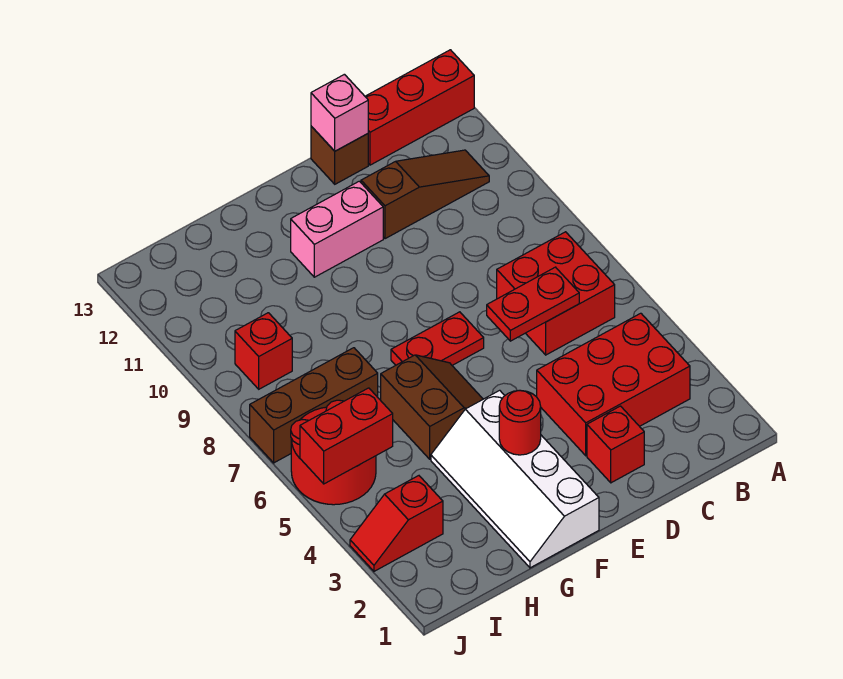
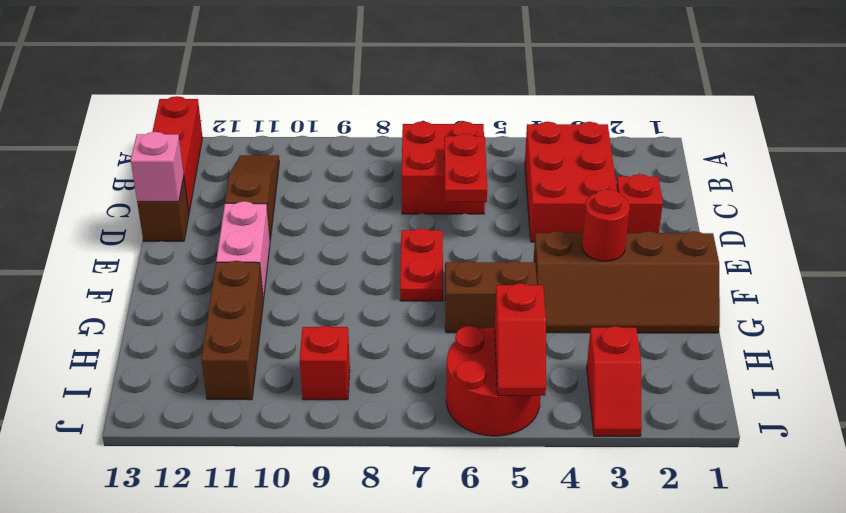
white 2x4 slope [431,390,599,568] -> brown 2x4 slope [534,231,720,333]
brown 1x3 brick [250,348,378,463] -> brown 1x3 brick moved to [201,261,263,400]
red 1x2 brick [300,388,393,484] -> red 1x2 slope [495,283,546,396]

